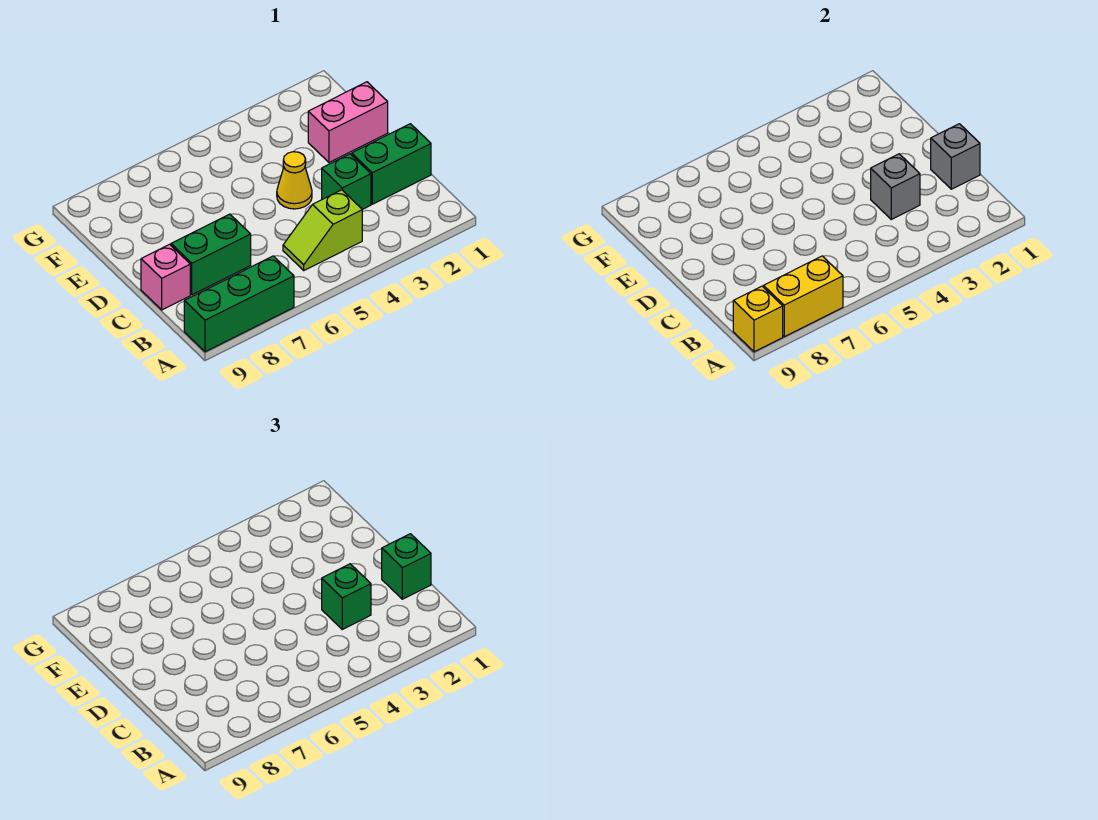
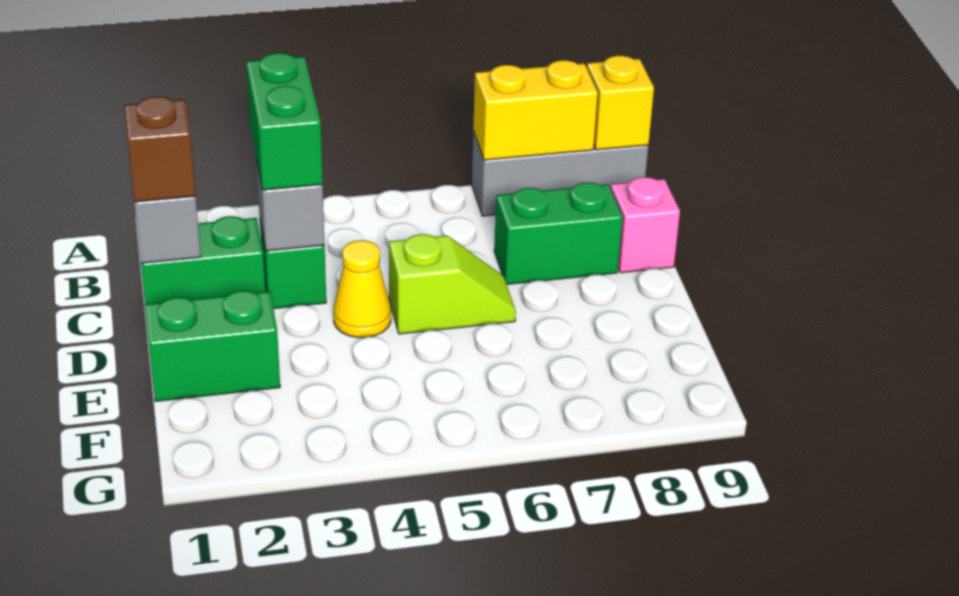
green 1x3 brick [184,256,294,352] -> grey 1x3 brick [472,131,648,216]
lime 1x2 slope [283,190,362,270] -> lime 1x2 slope moved to [389,234,516,334]
green 1x1 brick [382,534,431,599] -> brown 1x1 brick [124,97,196,202]
green 1x1 brick [322,564,371,629] -> green 1x2 brick [246,53,323,190]
pink 1x2 brick [308,82,388,162] -> green 1x2 brick [145,291,280,401]

